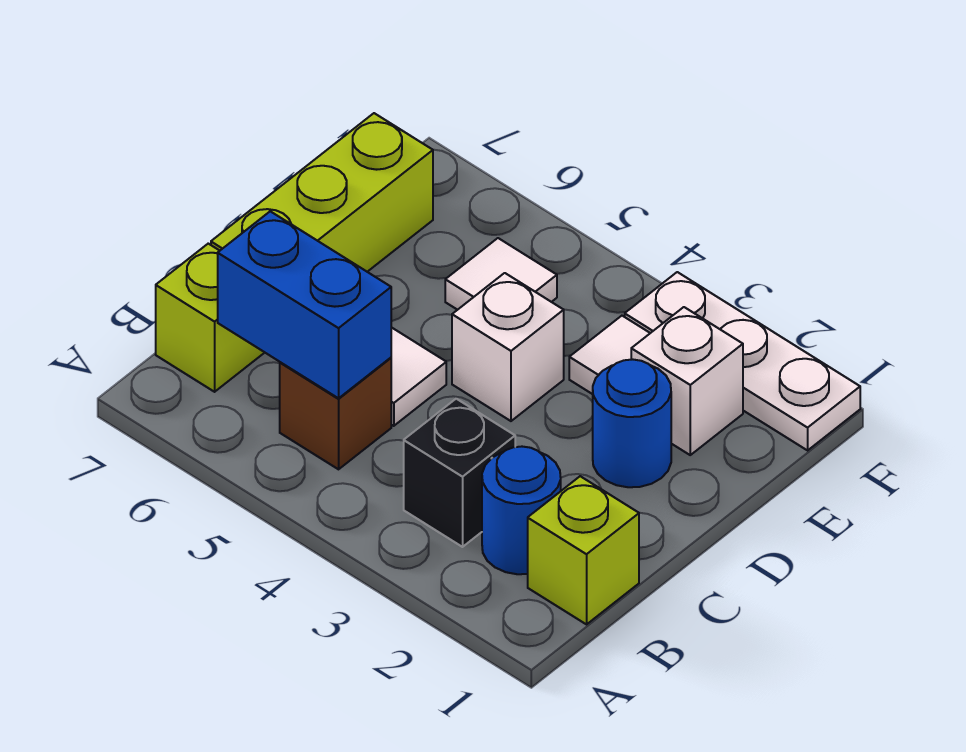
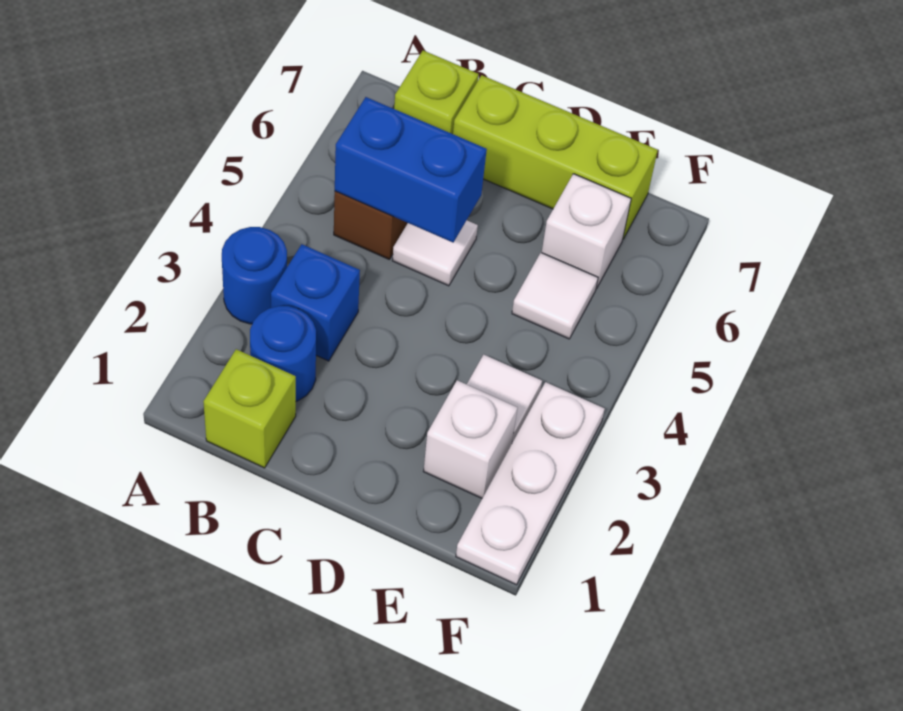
black 1x1 brick [404,399,515,547] -> blue 1x1 brick [271,244,360,361]
blue 1x2 brick [218,211,391,398] -> blue 1x2 brick turned to [335,97,487,242]
blue 1x1 round brick [593,359,671,487] -> blue 1x1 round brick moved to [222,227,287,324]
white 1x1 brick [452,273,564,421] -> white 1x1 brick moved to [542,174,631,289]

